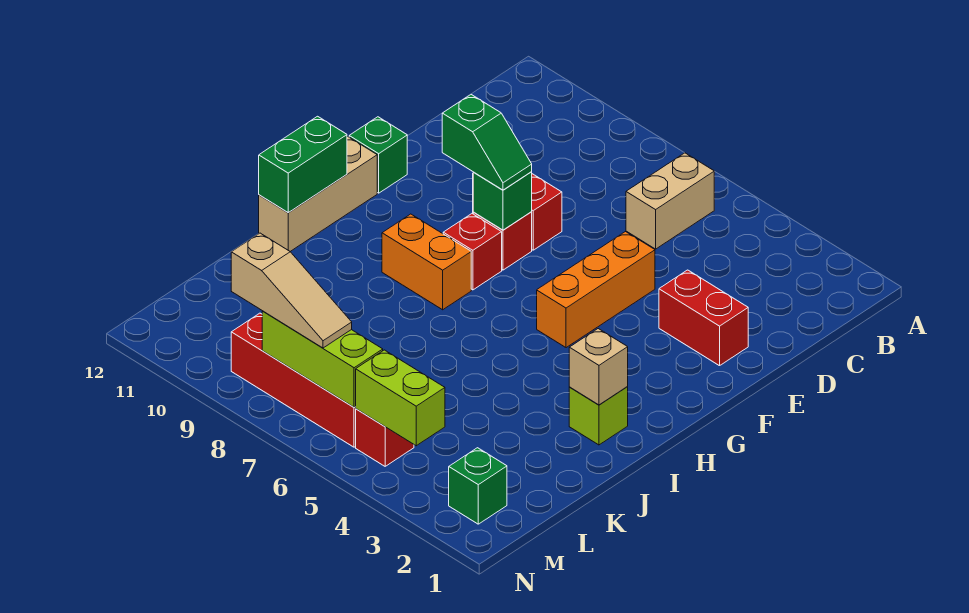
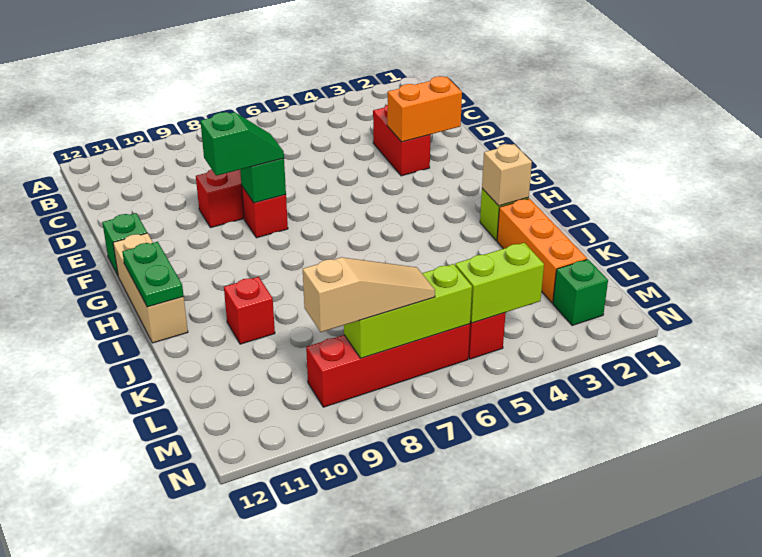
tan 1x2 brick [626,153,714,249] -> none
red 1x2 brick [659,270,748,366] -> red 1x2 brick turned to [373,105,431,176]
orange 1x3 brick [537,232,655,348] -> orange 1x3 brick moved to [497,199,587,303]
red 1x1 brick [443,214,502,290] -> red 1x1 brick moved to [224,277,275,344]
orange 1x2 brick [382,214,471,310] -> orange 1x2 brick moved to [387,76,462,142]
green 1x2 brick [259,116,347,212] -> green 1x2 plate [122,242,184,307]

